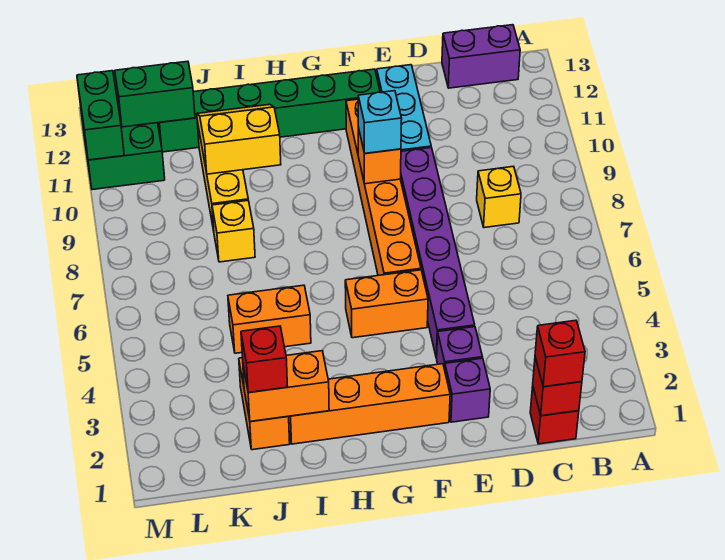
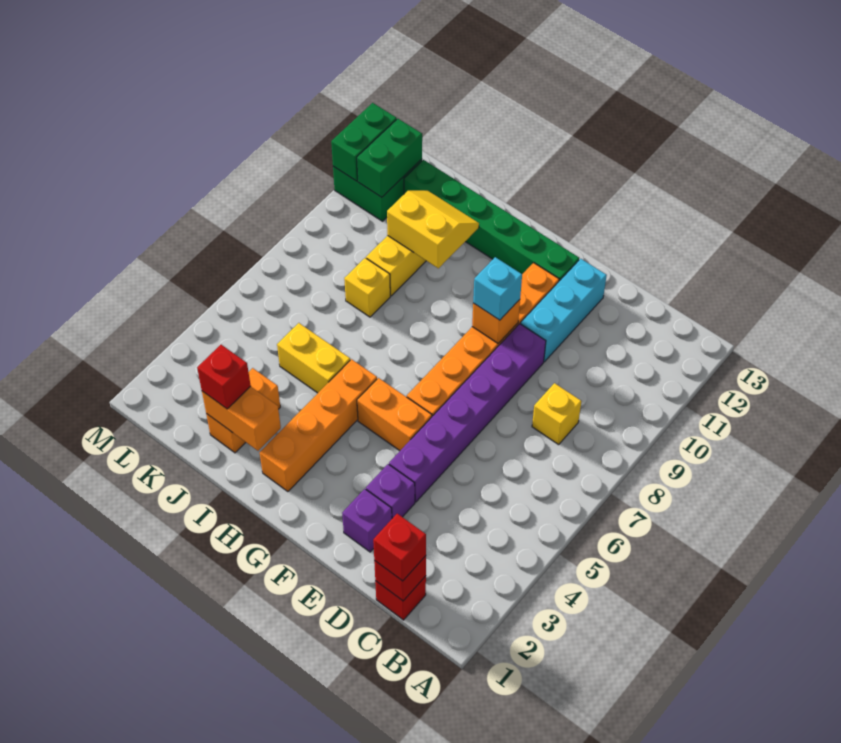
purple 1x2 brick [442,25,520,88] -> none
orange 1x4 brick [289,364,450,444] -> orange 1x4 brick turned to [260,359,377,492]
orange 1x2 brick [228,285,311,353] -> yellow 1x2 brick [277,323,350,393]
green 1x2 brick [115,61,195,127] -> green 1x2 brick turned to [357,119,422,197]

